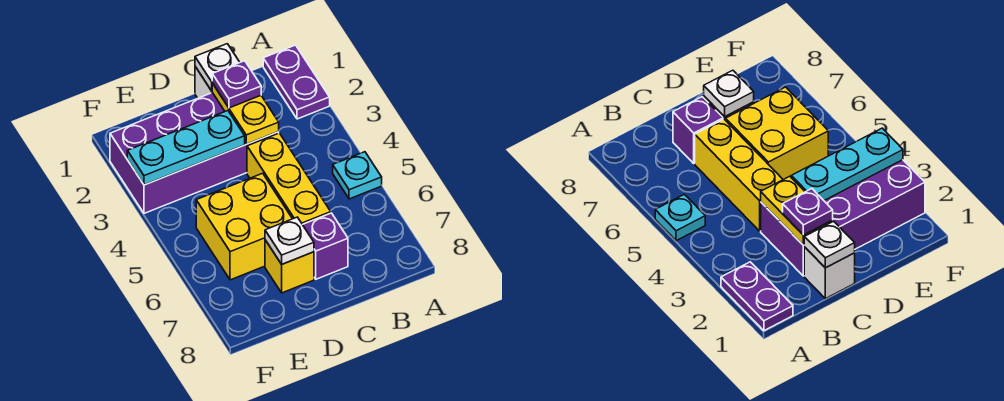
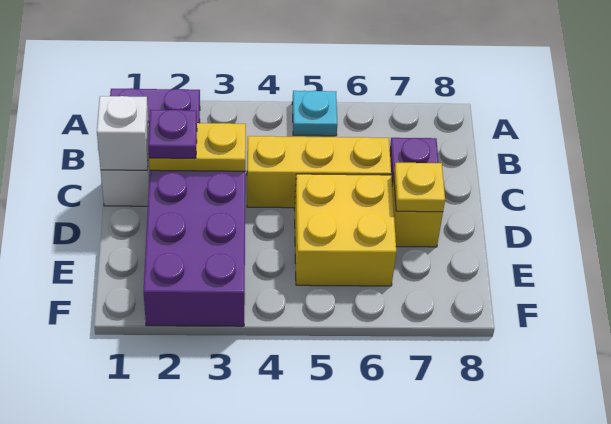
white 1x1 plate [195,44,240,91] -> white 1x1 brick [97,96,149,170]
cyan 1x3 plate [127,111,245,185] -> none
white 1x1 plate [265,217,314,264] -> yellow 1x1 plate [394,163,445,212]

